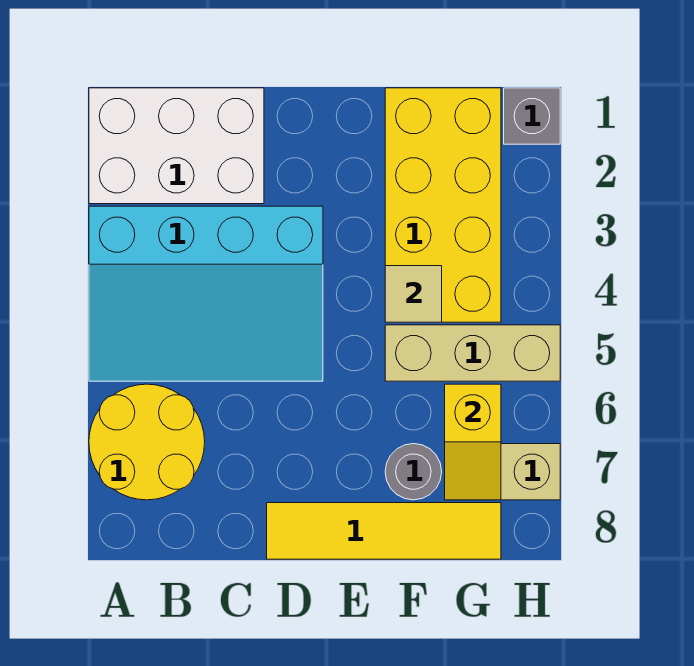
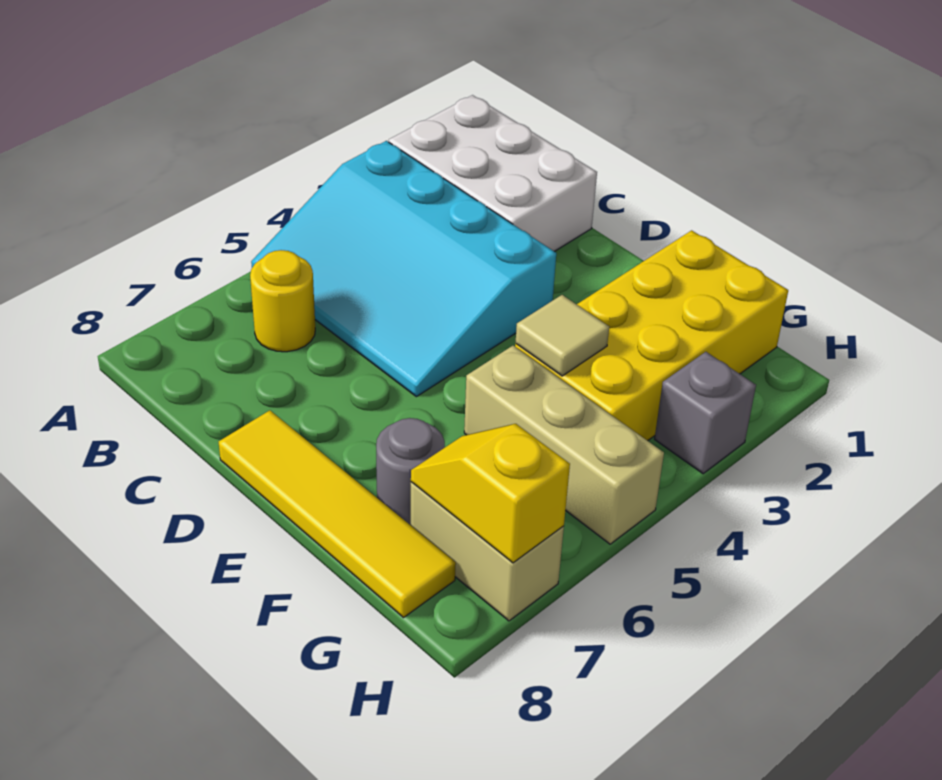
yellow 2x2 round brick [89,384,205,500] -> yellow 1x1 round brick [250,250,315,352]
yellow 1x2 slope [445,384,501,500] -> yellow 1x2 slope turned to [411,424,570,563]
grey 1x1 brick [504,88,560,144] -> grey 1x1 brick moved to [655,352,756,474]

